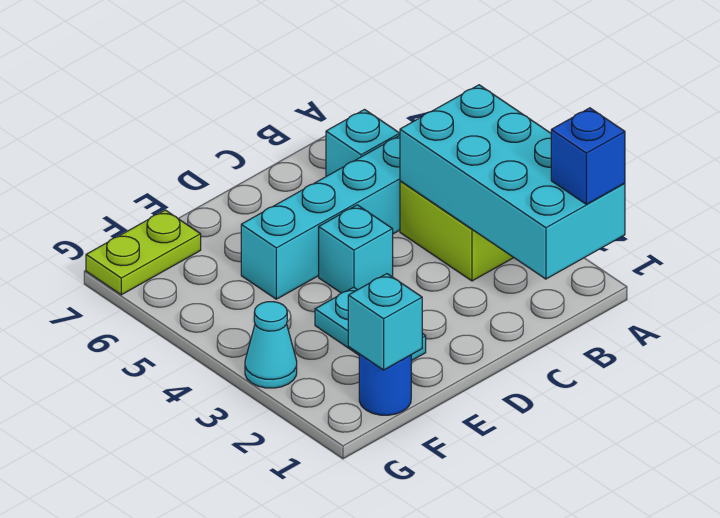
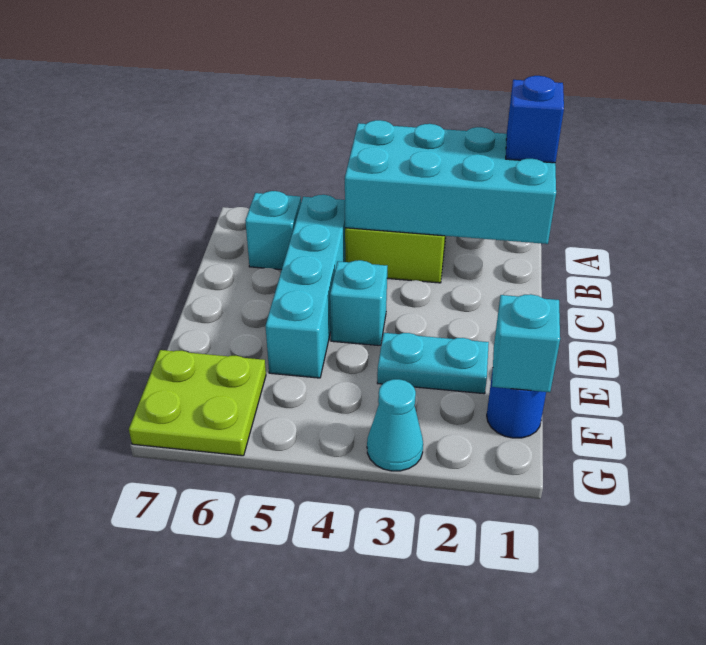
lime 1x2 plate [86,210,201,295] -> lime 2x2 plate [129,350,266,456]

